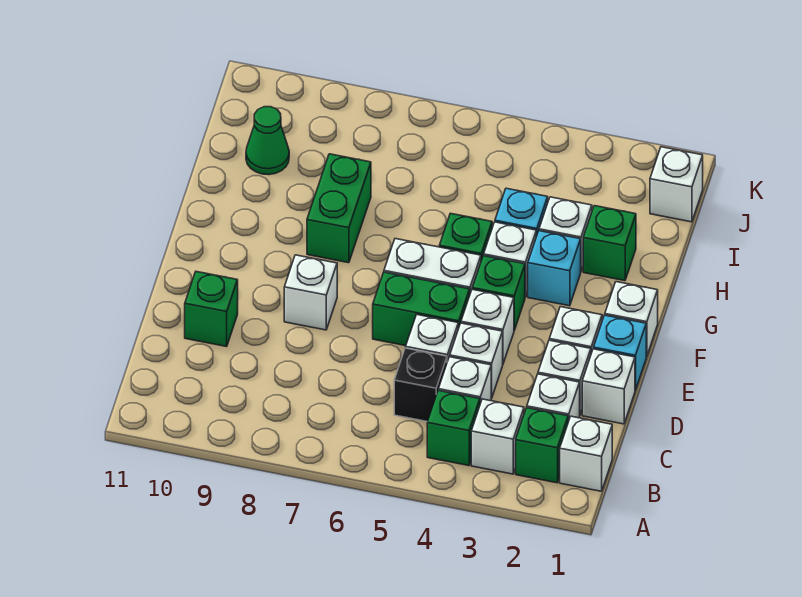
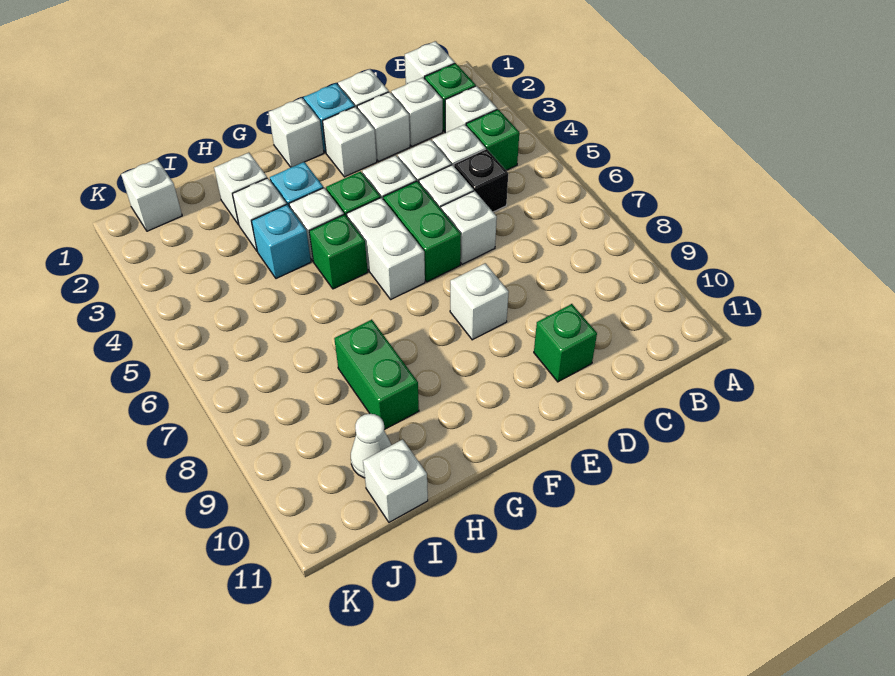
none -> white 1x1 brick [441,191,497,264]
green 1x2 brick [307,154,371,263] -> green 1x2 brick turned to [334,320,419,430]
green 1x1 brick [583,206,636,281] -> white 1x1 brick [214,153,267,225]
green 1x1 cone [246,107,289,175] -> white 1x1 cone [351,414,392,478]
none -> white 1x1 brick [363,439,428,522]

